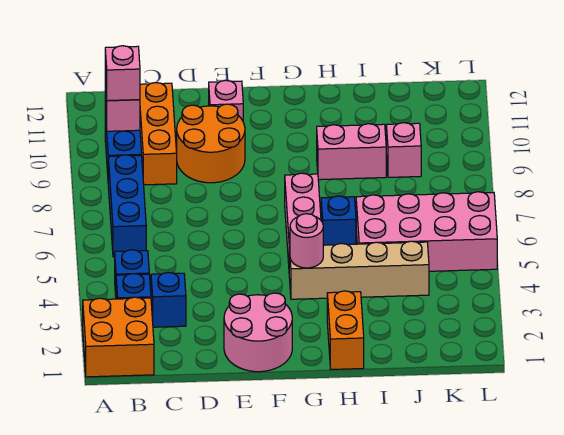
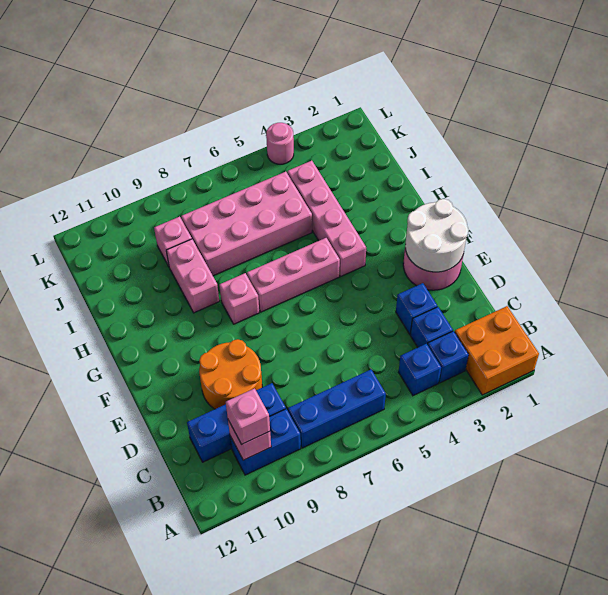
orange 1x3 brick [140,83,177,185] -> blue 1x3 brick [187,383,286,462]
none -> white 2x2 round brick [405,199,468,272]
pink 1x1 brick [209,80,243,121] -> pink 1x1 brick moved to [219,273,259,324]
tan 1x4 brick [289,241,429,299] -> pink 1x4 brick [287,161,366,277]
pink 1x1 round brick [290,214,323,268] -> pink 1x1 round brick moved to [266,123,294,164]
orange 1x2 brick [327,291,364,369] -> none
blue 1x1 brick [321,196,356,245] -> blue 1x1 brick moved to [396,283,437,334]
pink 2x4 brick [356,192,497,271] -> pink 2x4 brick turned to [181,172,312,276]

